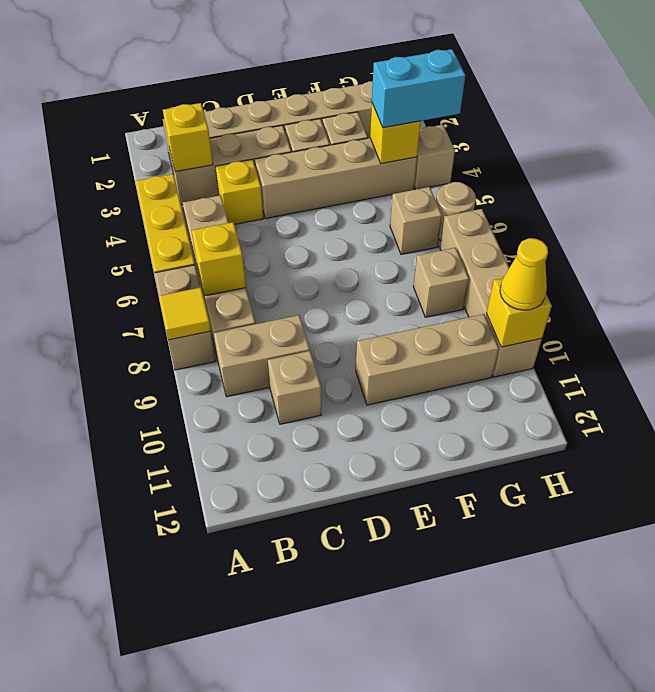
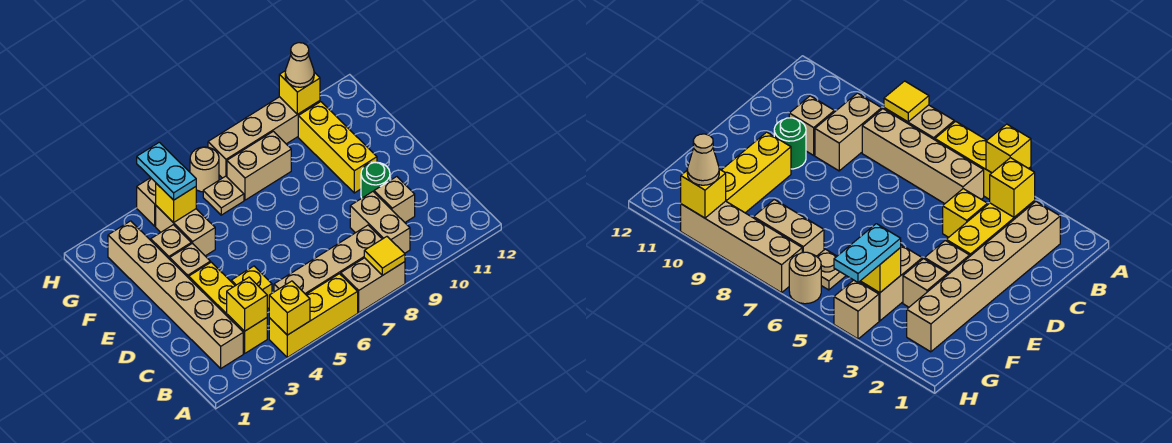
tan 1x3 brick [169,125,291,205] -> yellow 1x3 brick [189,262,267,353]
yellow 1x1 brick [192,222,246,296] -> yellow 1x1 brick moved to [269,281,310,335]
tan 1x4 brick [255,138,417,218] -> tan 1x2 brick [156,206,215,256]
none -> green 1x1 round brick [361,162,390,198]
tan 1x3 brick [356,314,499,405] -> yellow 1x3 brick [298,102,377,193]
cyan 1x2 brick [372,49,465,128] -> cyan 1x2 plate [137,142,196,200]
tan 1x1 brick [390,187,442,254] -> tan 1x1 plate [203,176,244,215]
tan 1x1 brick [413,248,469,317] -> tan 1x2 brick [227,131,291,200]
yellow 1x1 cone [500,238,548,310] -> tan 1x1 cone [285,43,314,87]

